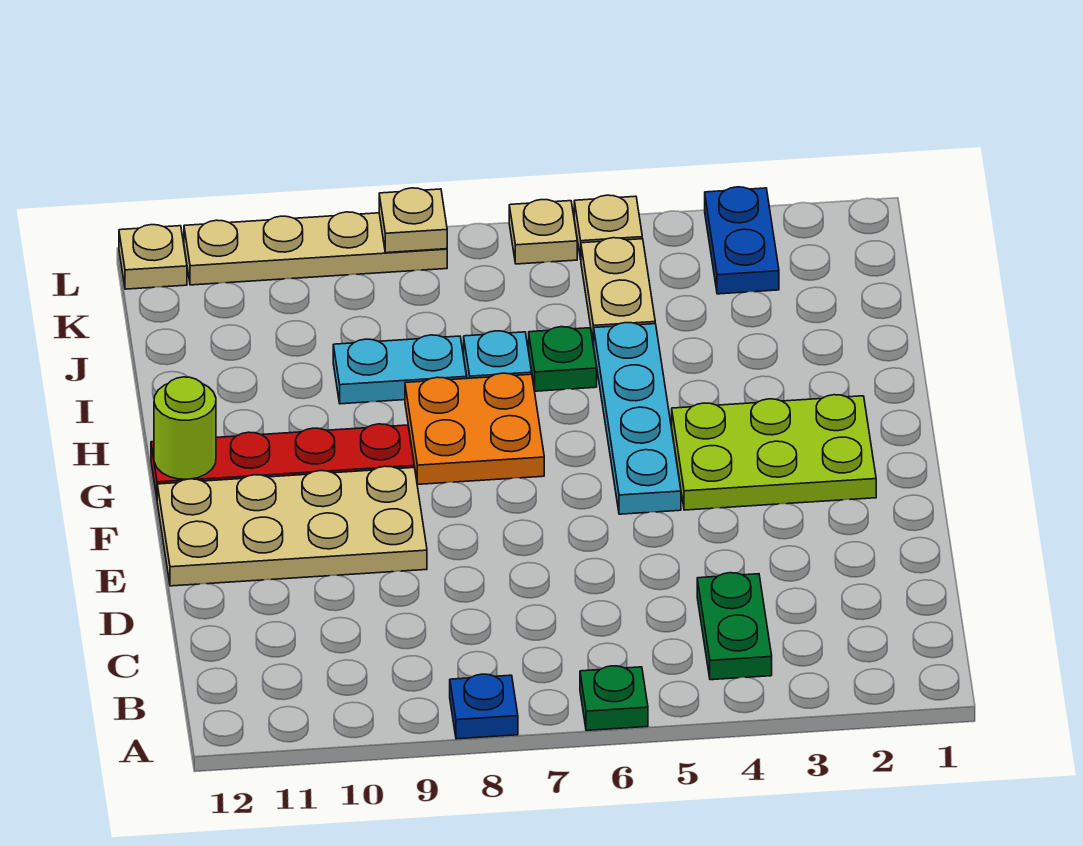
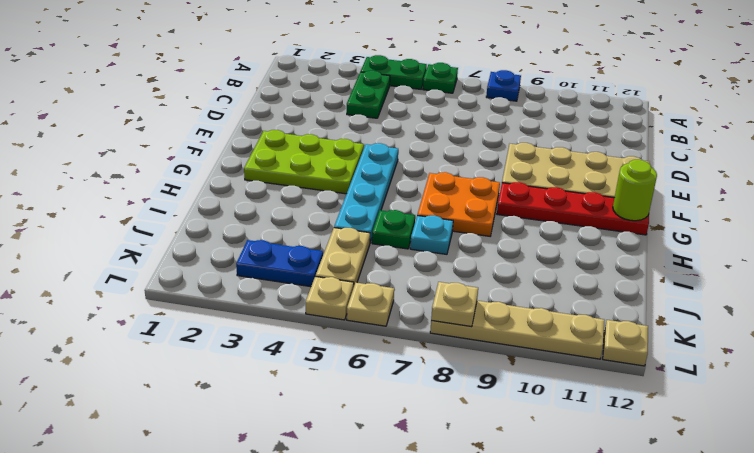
none -> green 1x2 plate [361,55,427,89]
cyan 1x2 plate [333,335,467,404] -> none
blue 1x2 plate [705,187,779,294] -> blue 1x2 plate turned to [236,240,323,287]

